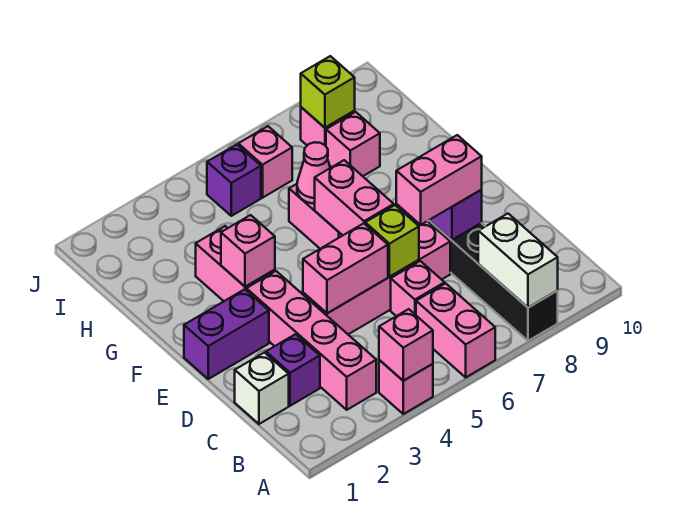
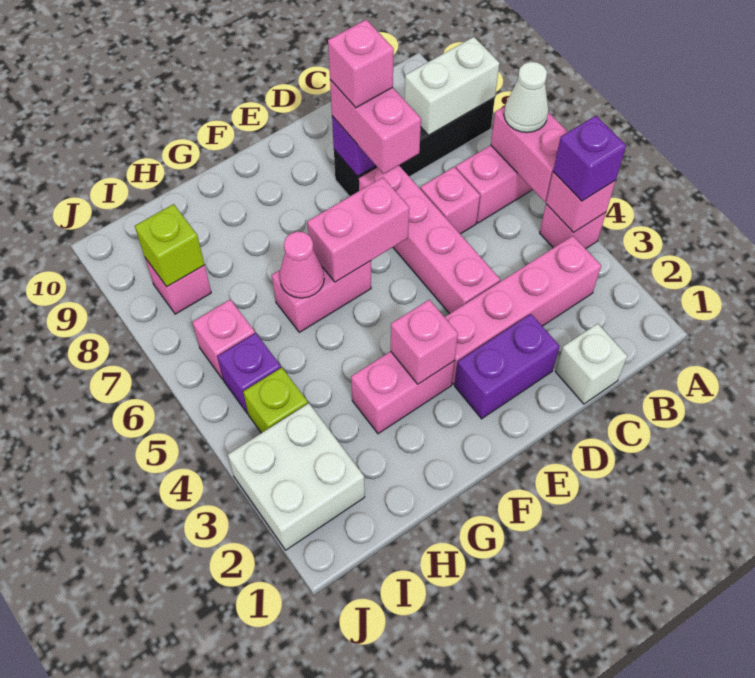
none -> white 1x1 cone [504,62,548,133]
purple 1x1 brick [266,334,320,406] -> purple 1x1 brick moved to [553,116,626,201]
pink 1x2 brick [303,223,388,313] -> pink 1x2 brick moved to [491,106,568,202]
lime 1x1 brick [365,205,419,277] -> lime 1x1 brick moved to [243,368,308,433]
purple 1x2 brick [184,289,269,379] -> purple 1x2 brick turned to [455,314,560,419]
pink 1x1 brick [326,112,380,176] -> pink 1x1 brick moved to [328,20,394,108]
none -> white 2x2 brick [228,403,365,550]

